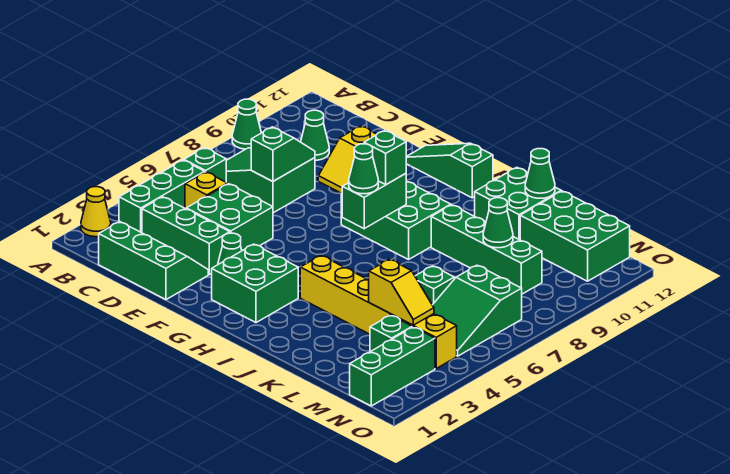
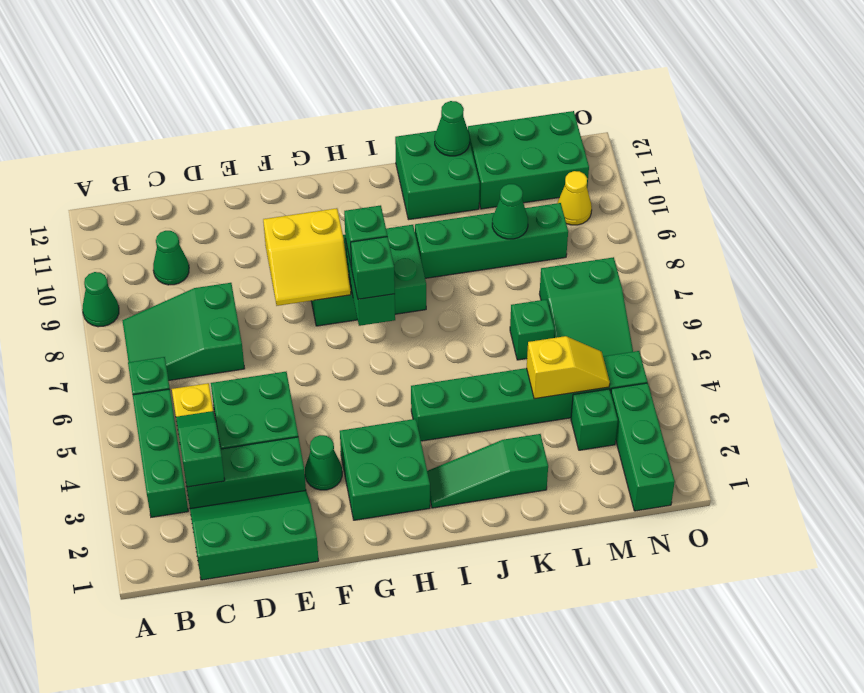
yellow 1x1 cone [81,187,111,237] -> yellow 1x1 cone moved to [558,171,592,225]
green 1x2 slope [251,127,315,181] -> green 1x2 slope moved to [176,411,225,487]
green 1x3 slope [406,143,493,198] -> green 1x3 slope moved to [427,434,548,508]
green 1x1 cone [349,144,378,194] -> green 1x1 brick [351,237,395,299]
yellow 1x6 brick [300,256,457,368] -> green 1x6 brick [411,351,648,441]

